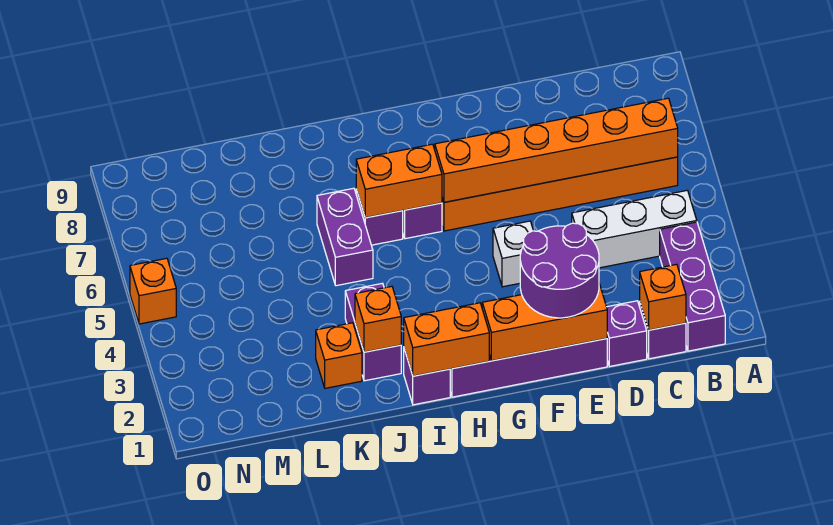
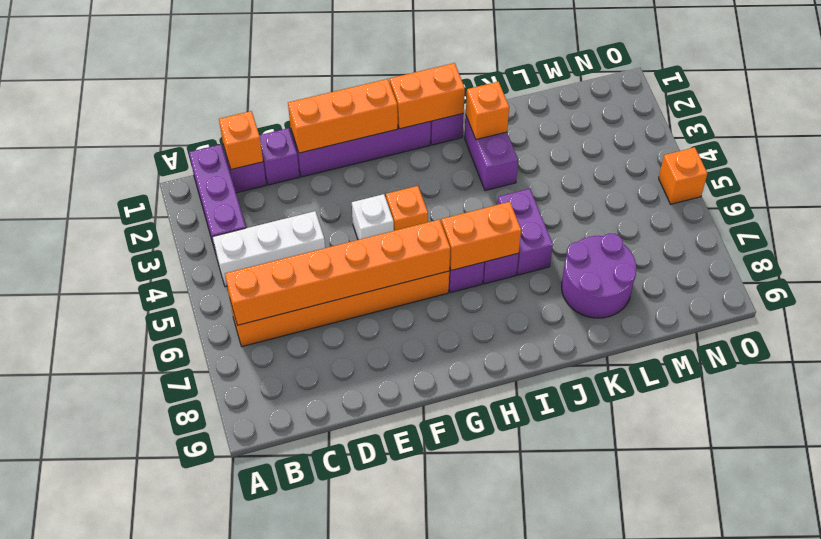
purple 2x2 round brick [520,223,599,318] -> purple 2x2 round brick moved to [562,234,636,318]
orange 1x1 brick [316,323,362,388] -> orange 1x1 brick moved to [386,186,428,231]

